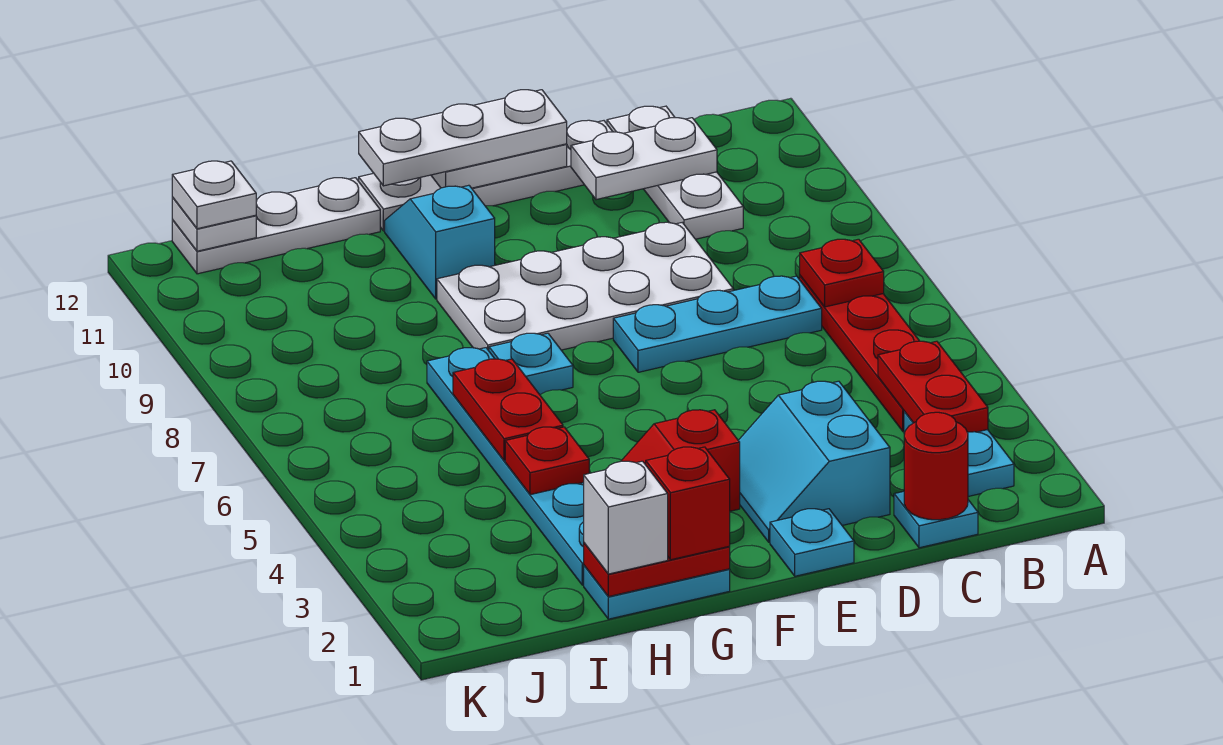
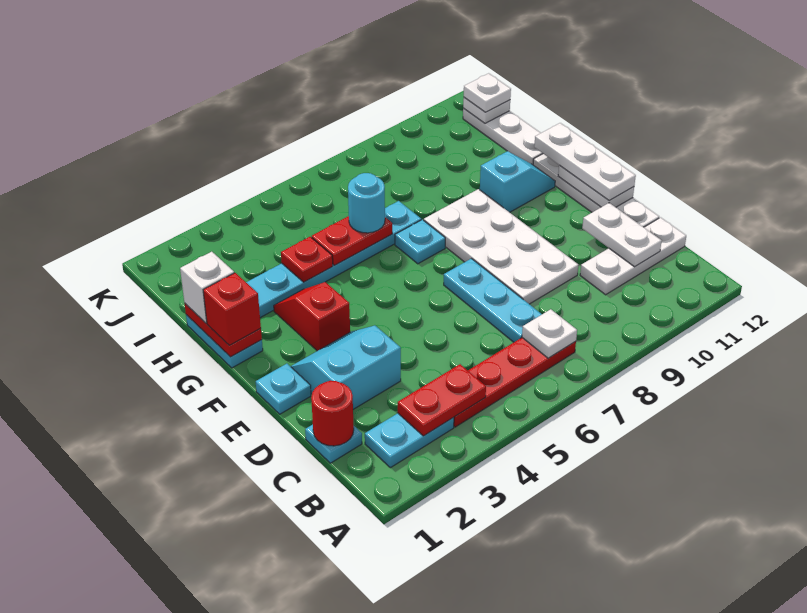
red 1x1 plate [800,239,884,307] -> white 1x1 plate [522,309,577,358]
none -> cyan 1x1 round brick [348,173,385,233]

